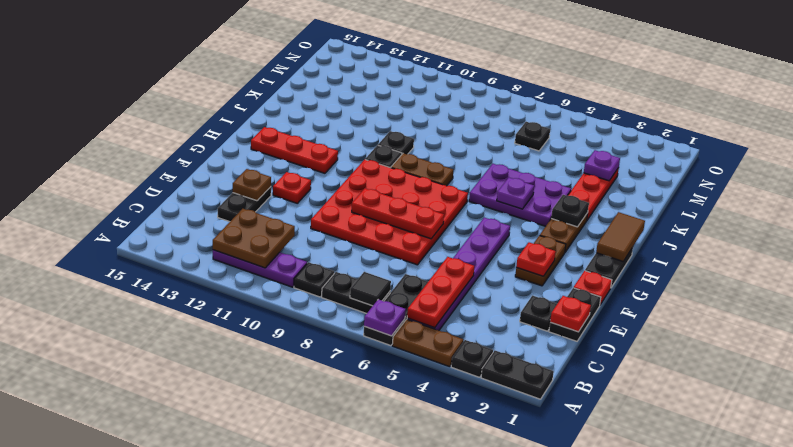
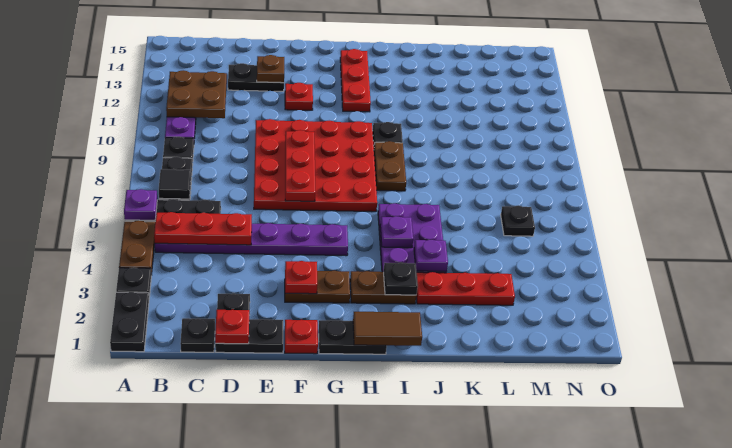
black 1x1 plate [378,131,414,154] -> black 1x1 plate moved to [180,318,215,352]
purple 1x1 plate [584,150,620,181] -> purple 1x1 plate moved to [414,240,448,272]

